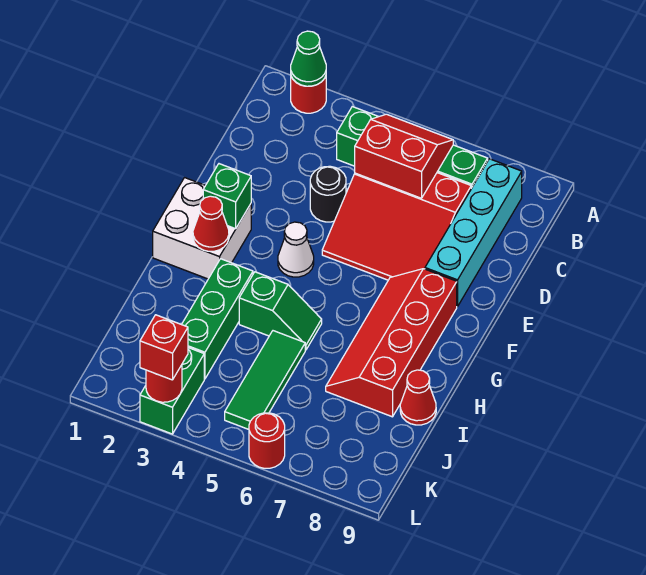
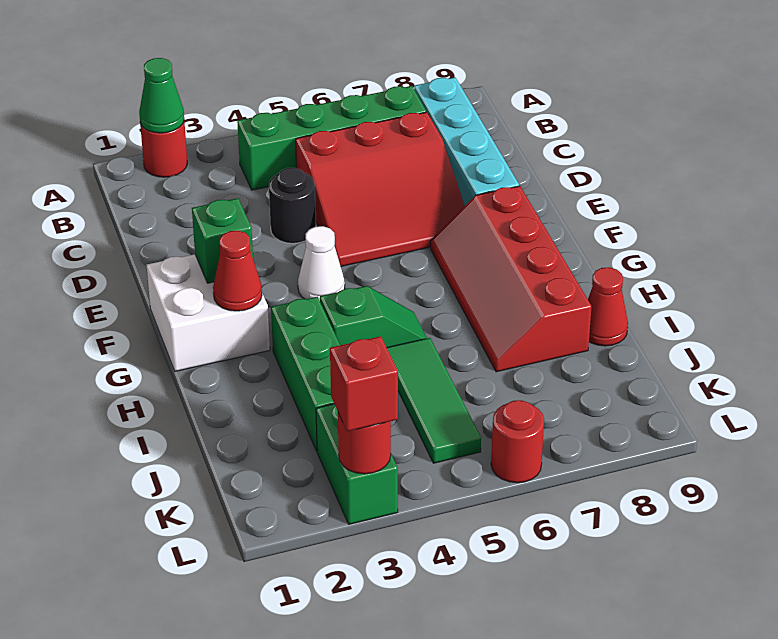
red 2x2 slope [355,114,453,198] -> none

